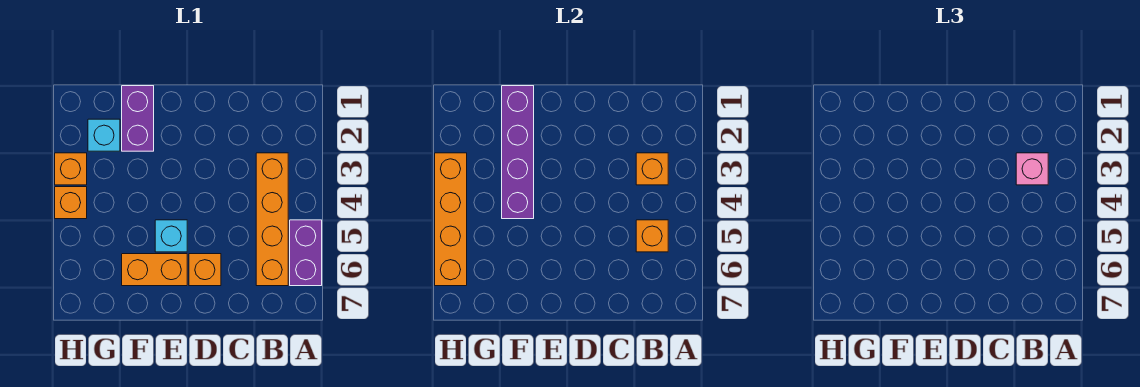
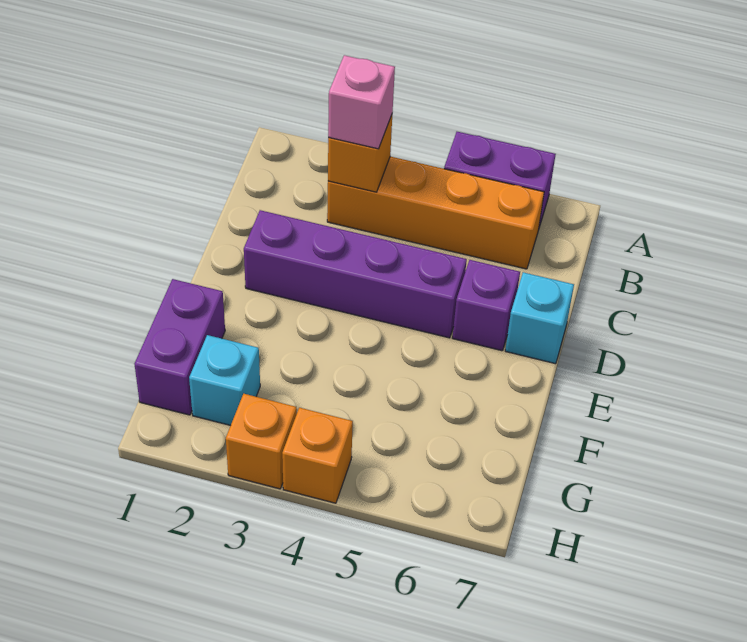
orange 1x1 brick [636,220,668,252] -> none
orange 1x1 brick [189,254,221,286] -> purple 1x1 brick [452,260,520,351]
cyan 1x1 brick [155,220,187,252] -> cyan 1x1 brick moved to [505,272,574,364]
orange 1x2 brick [122,254,187,286] -> none
purple 1x2 brick [122,86,154,151] -> purple 1x2 brick turned to [135,279,225,415]
purple 1x4 brick [502,86,534,219] -> purple 1x4 brick moved to [244,210,467,338]
orange 1x4 brick [435,153,467,286] -> none

